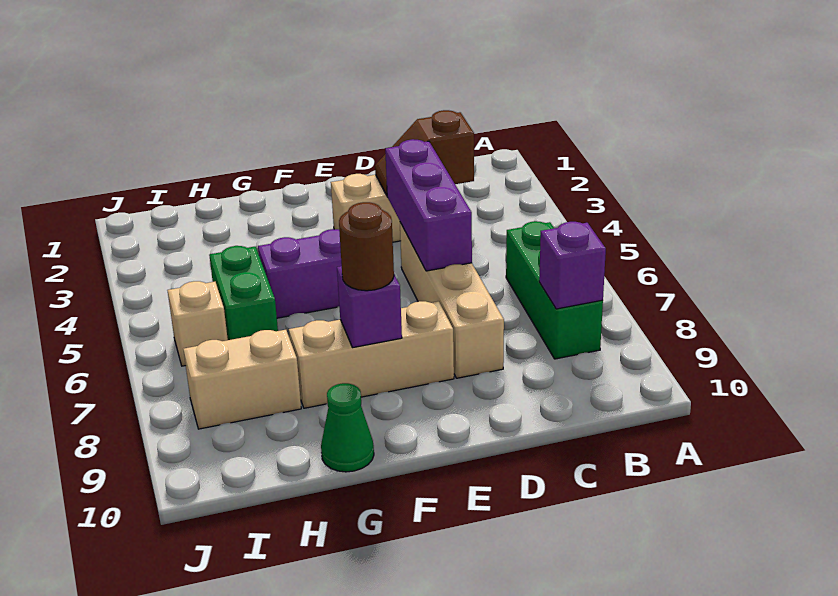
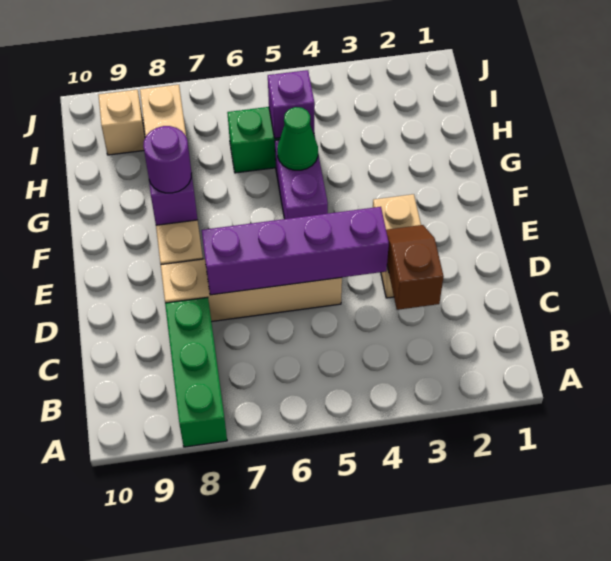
green 1x3 brick [506,221,603,359] -> green 1x3 brick turned to [165,297,227,447]
purple 1x1 brick [539,222,606,309] -> purple 1x1 brick moved to [268,70,315,138]
purple 1x3 brick [385,139,472,271] -> purple 1x4 brick [202,207,389,295]
brown 1x1 round brick [339,202,394,291] -> purple 1x1 round brick [143,126,191,193]
green 1x1 cone [321,383,374,472] -> green 1x1 cone moved to [277,107,318,170]
tan 1x1 brick [167,281,228,366] -> tan 1x1 brick moved to [98,90,145,155]

